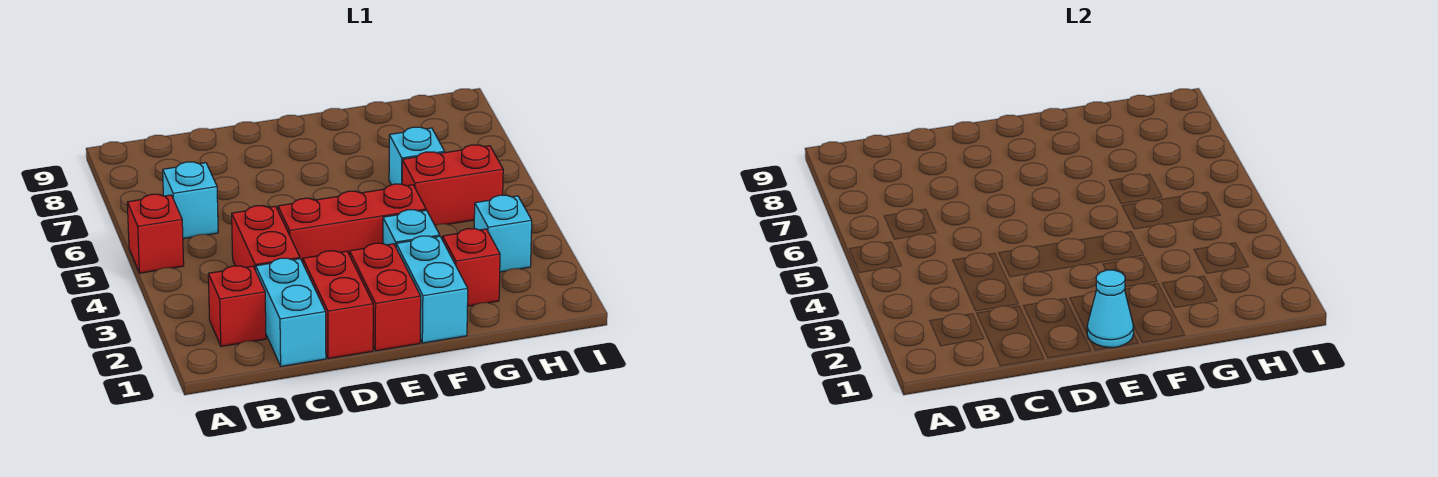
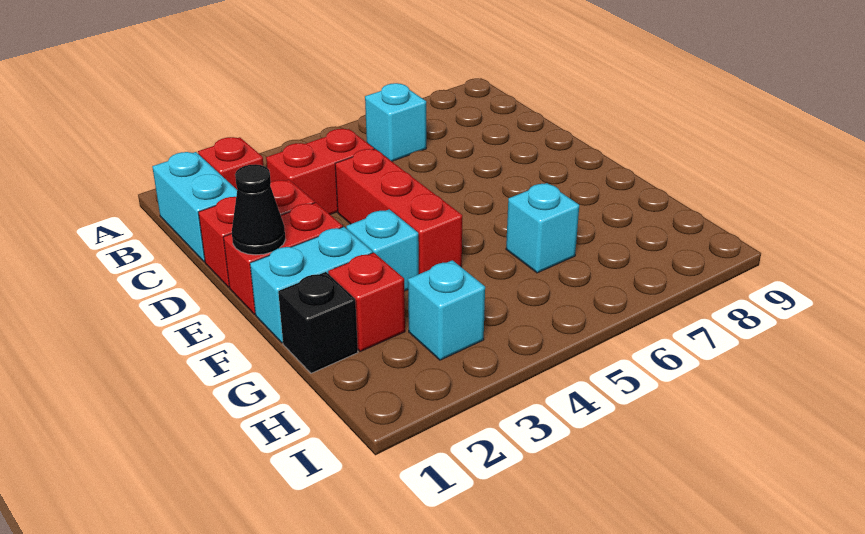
red 1x1 brick [127,194,184,273] -> none
cyan 1x2 brick [256,258,326,366] -> cyan 1x2 brick turned to [152,152,237,262]
cyan 1x1 cone [1087,270,1134,348] -> black 1x1 cone [232,164,285,255]
none -> black 1x1 brick [278,272,358,373]
red 1x2 brick [402,145,503,225] -> none

